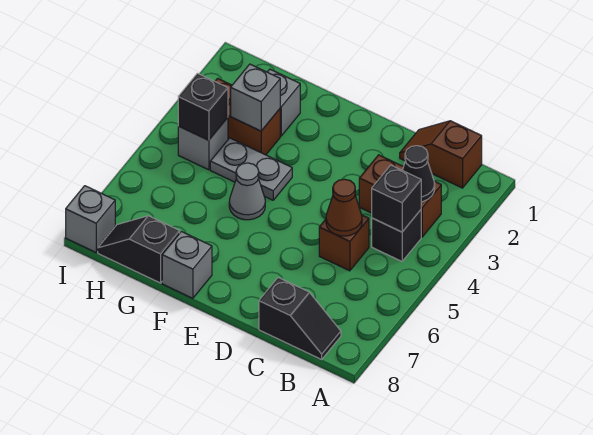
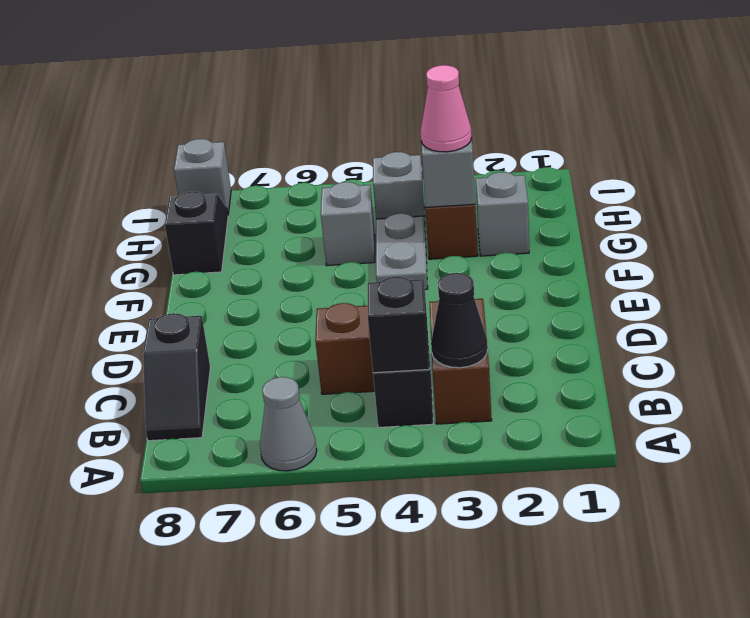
brown 1x2 slope [400,121,482,188] -> none
brown 1x1 cone [326,179,362,236] -> none
grey 1x1 cone [229,163,265,220] -> grey 1x1 cone moved to [260,377,317,471]
grey 1x1 brick [162,232,212,298] -> grey 1x1 brick moved to [321,182,375,266]
none -> pink 1x1 cone [421,65,472,152]
black 1x1 brick [178,73,228,140] -> none

